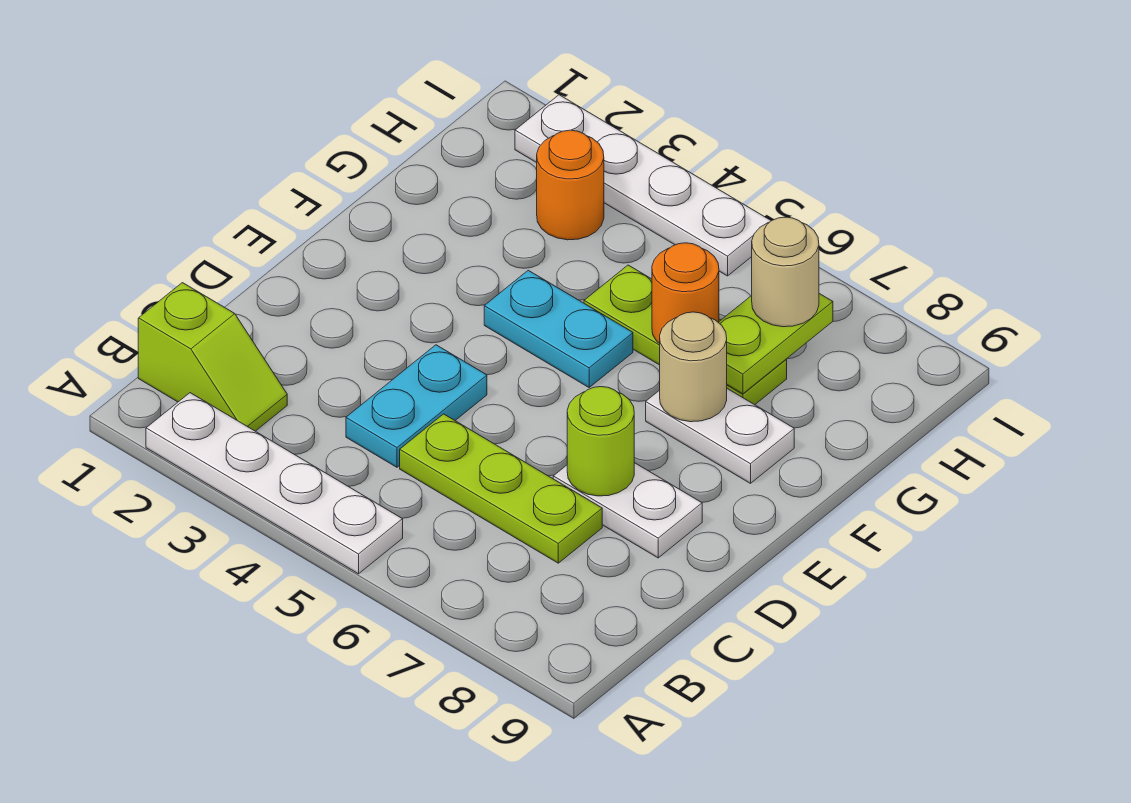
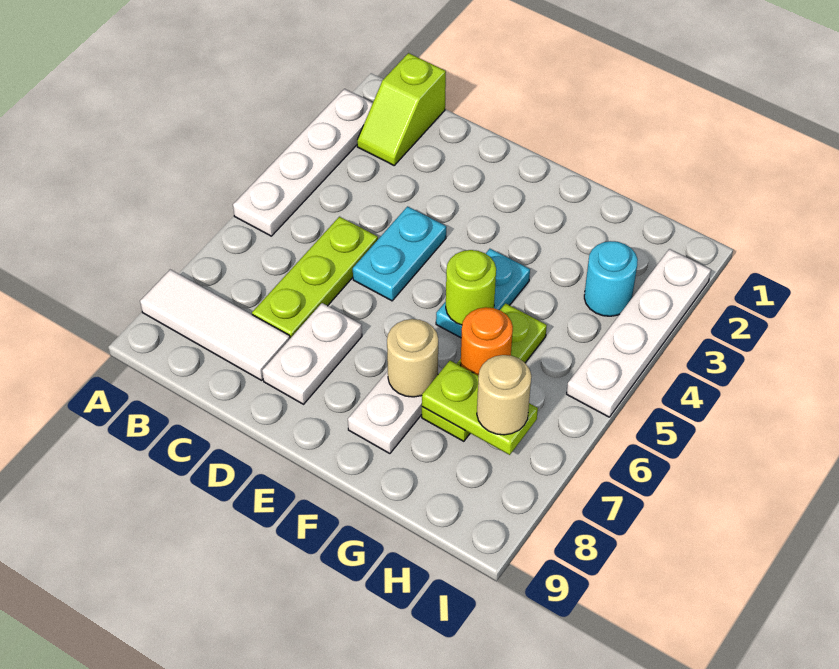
none -> white 1x3 tile [140,269,290,380]
cyan 1x2 plate [346,345,487,467] -> cyan 1x2 plate turned to [353,206,446,301]
lime 1x1 round brick [567,387,634,496] -> lime 1x1 round brick moved to [446,250,496,325]
orange 1x1 round brick [537,130,604,240] -> cyan 1x1 round brick [584,241,638,316]

